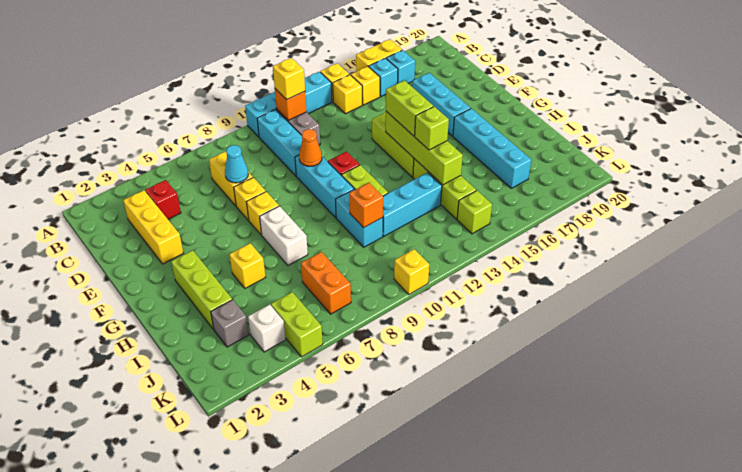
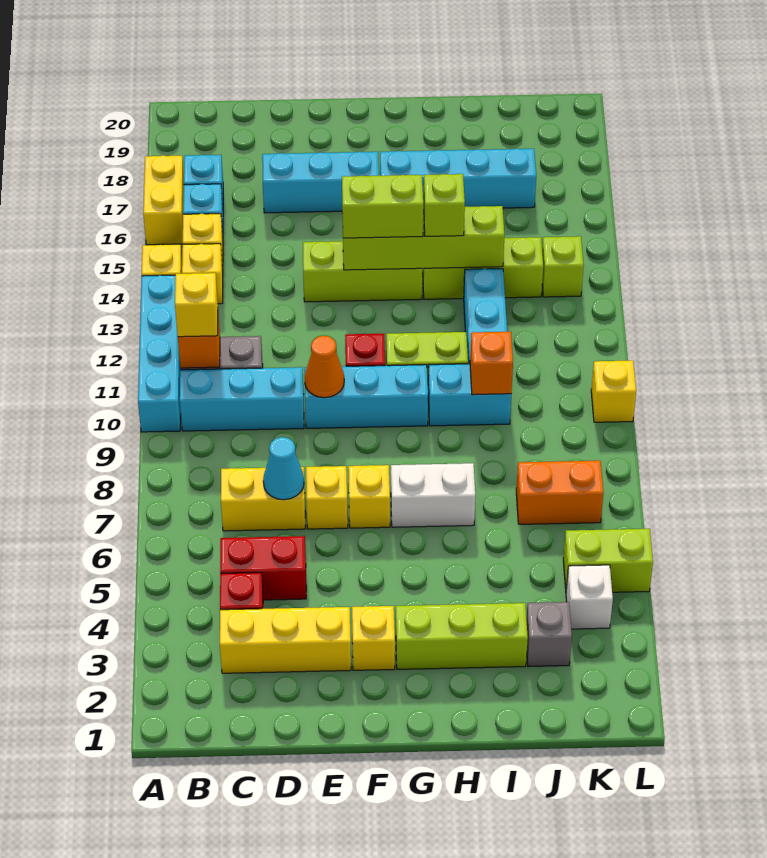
none -> red 1x2 brick [220,536,306,600]
yellow 1x1 brick [229,243,266,288] -> yellow 1x1 brick moved to [352,606,395,670]

